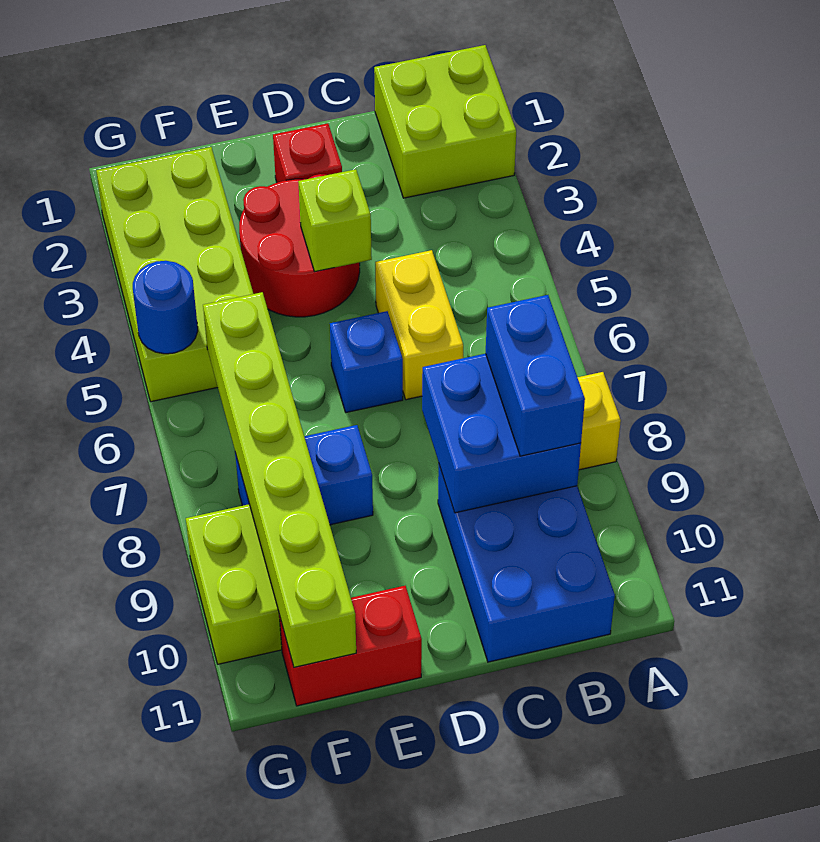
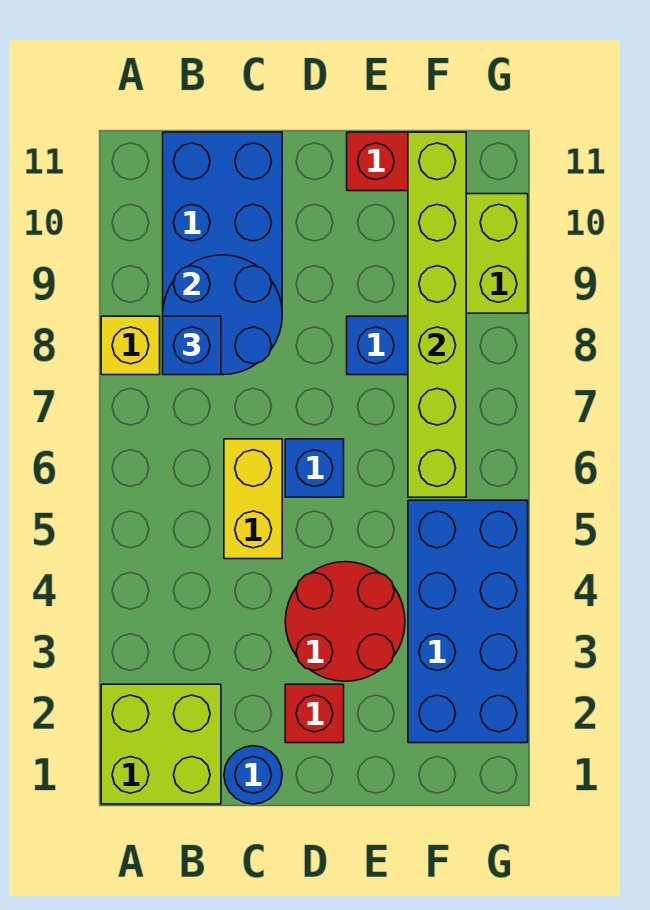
blue 2x2 brick [422,354,581,513] -> blue 2x2 round brick [163,255,282,375]
blue 1x2 brick [486,295,585,456] -> blue 1x1 brick [163,316,221,375]
lime 1x1 brick [298,169,372,272] -> none
lime 2x4 brick [96,147,253,402] -> blue 2x4 brick [408,500,528,743]
blue 1x1 round brick [133,261,198,354] -> blue 1x1 round brick moved to [224,746,282,804]

